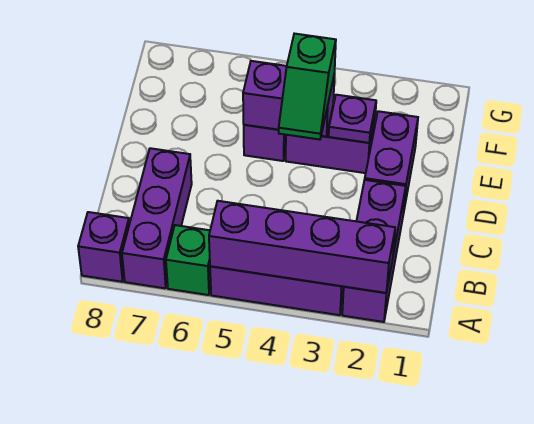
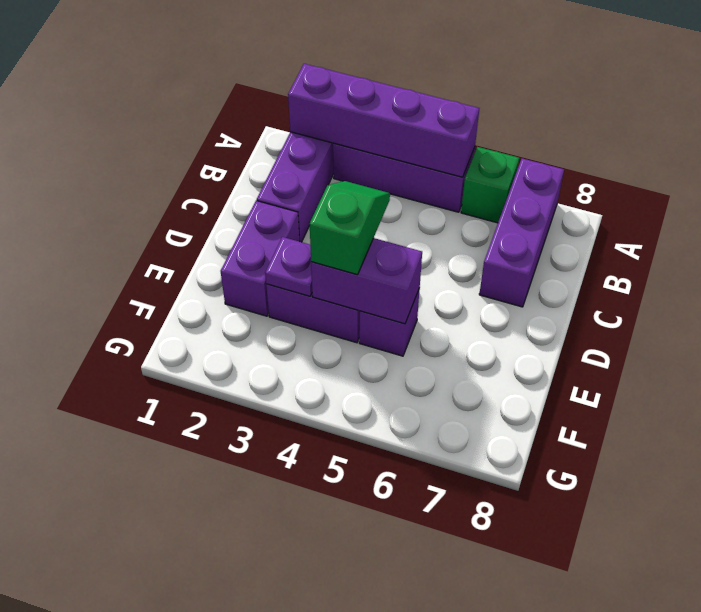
purple 1x1 brick [78,212,129,282] -> none

